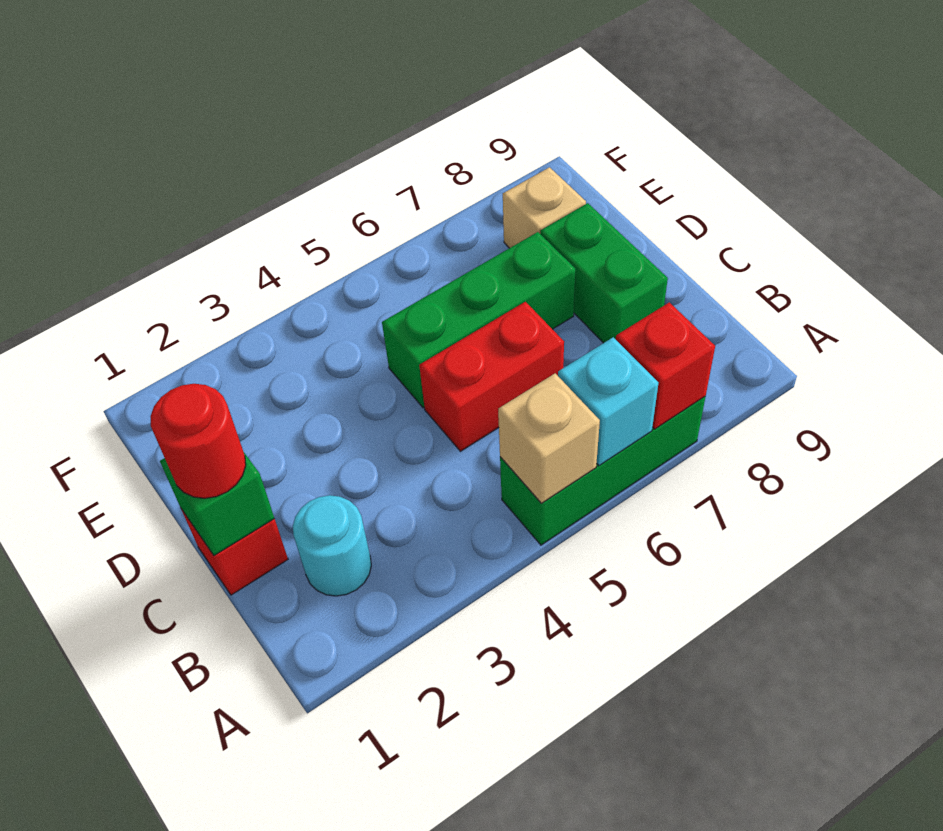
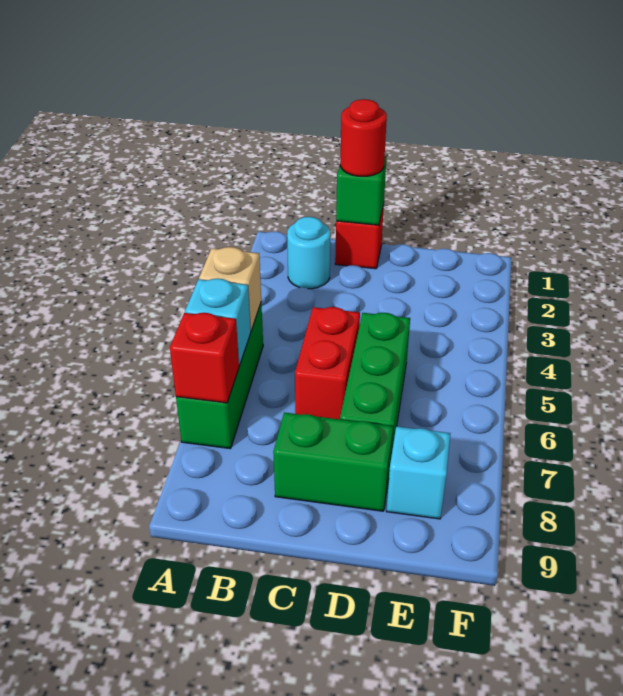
tan 1x1 brick [503,167,586,248] -> cyan 1x1 brick [386,426,451,519]

